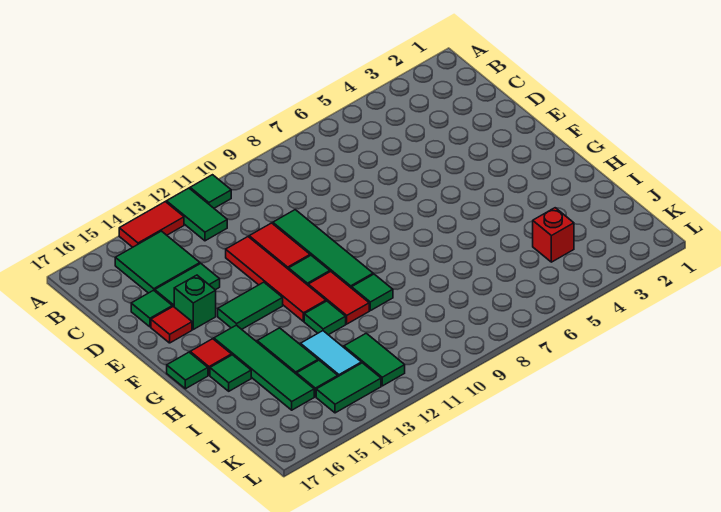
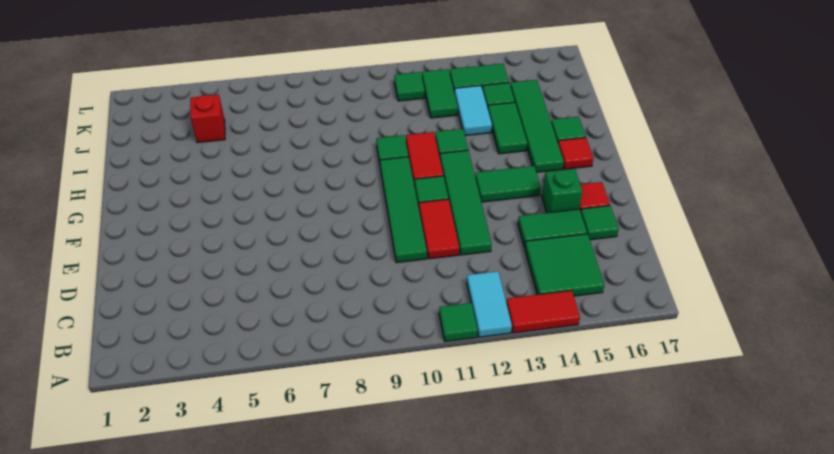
green 1x2 tile [166,188,227,241] -> cyan 1x2 tile [467,271,512,337]
red 1x4 tile [226,237,326,321] -> green 1x4 tile [440,150,492,255]
green 1x1 tile [167,352,208,389] -> green 1x1 tile moved to [394,72,425,101]

